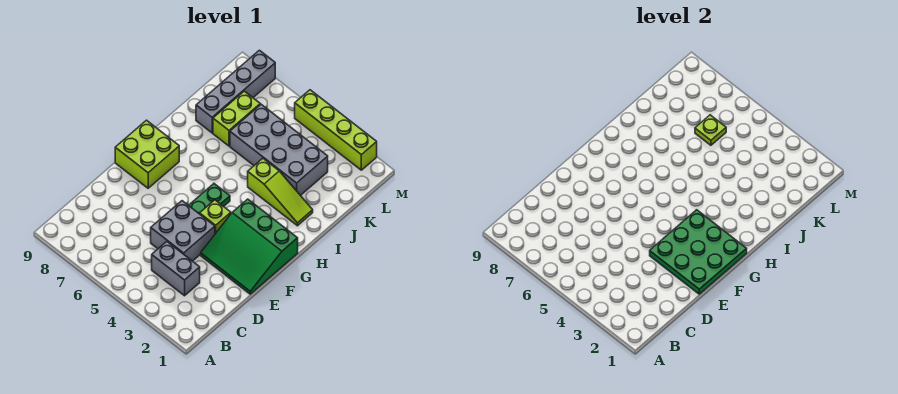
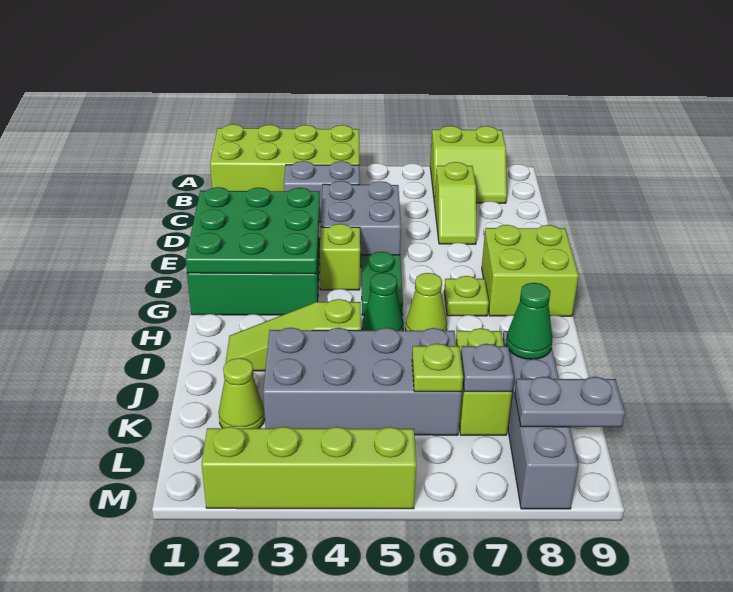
none -> lime 2x4 brick [210,125,359,191]
none -> lime 2x2 slope [430,126,507,203]
none -> lime 1x2 slope [434,162,477,244]
none -> lime 1x1 plate [444,276,489,316]
none -> green 1x1 cone [362,273,404,331]
none -> lime 1x1 cone [405,273,447,331]
none -> green 1x1 cone [506,283,552,359]
none -> lime 1x1 cone [219,358,265,428]
none -> grey 1x1 plate [461,344,514,392]
none -> grey 1x2 plate [515,377,625,427]

